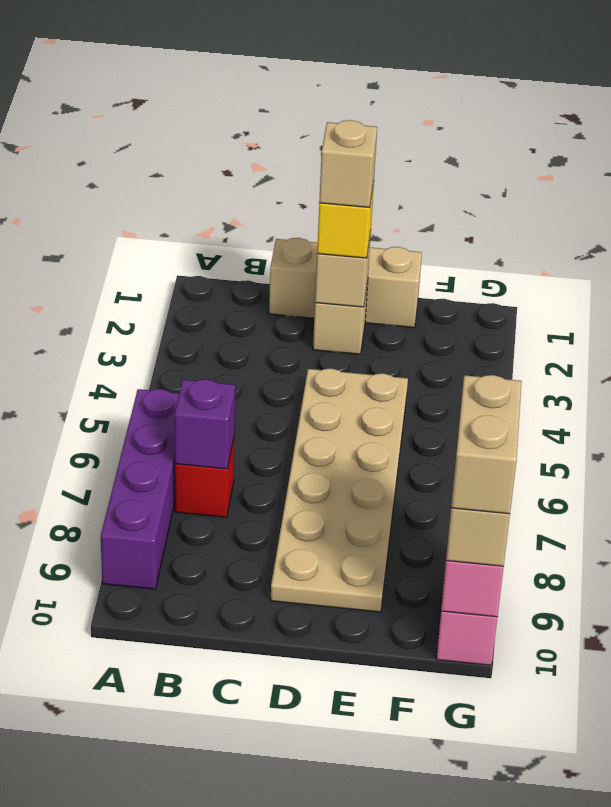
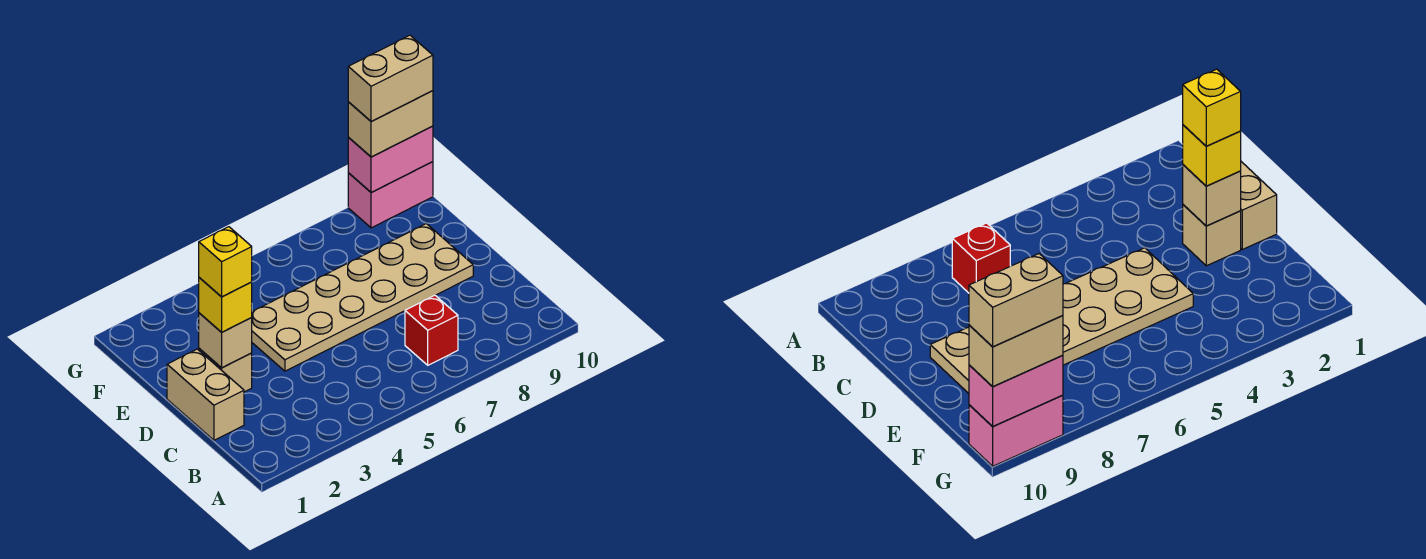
purple 1x4 brick [101,389,179,589] -> none
purple 1x1 brick [175,379,235,469] -> none
tan 1x3 brick [269,238,422,328] -> tan 1x2 brick [167,349,244,440]
tan 1x1 brick [319,120,377,208] -> yellow 1x1 brick [199,227,252,297]

